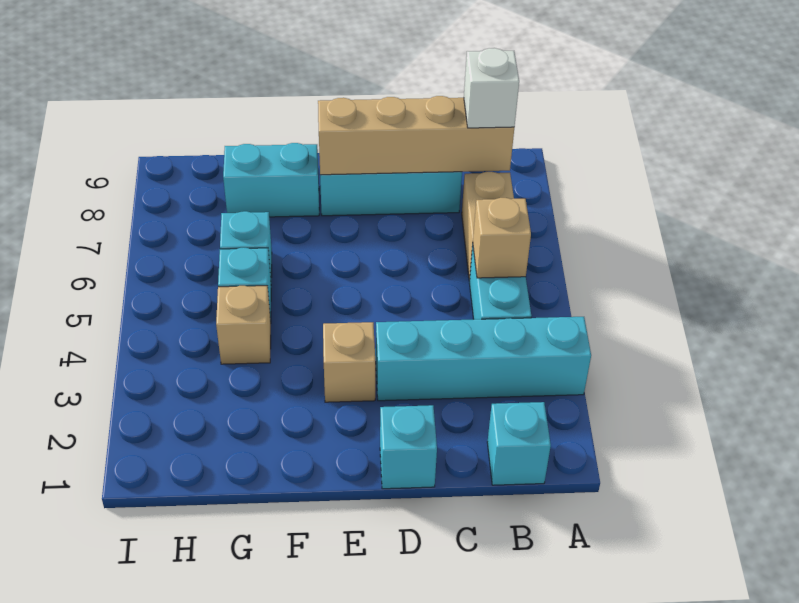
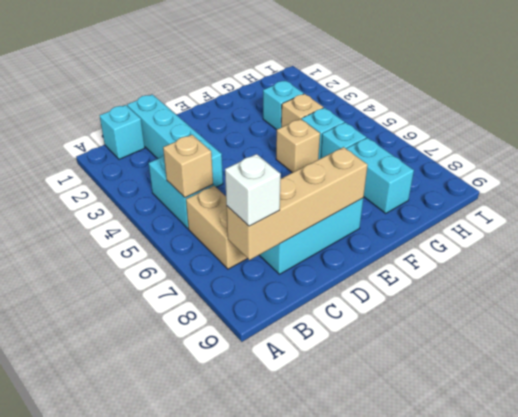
cyan 1x4 brick [376,317,591,401] -> cyan 1x4 brick turned to [127,94,223,187]
cyan 1x1 brick [380,405,437,489] -> cyan 1x1 brick moved to [263,80,304,130]
tan 1x1 brick [323,322,375,402] -> tan 1x1 brick moved to [276,119,320,173]
cyan 1x2 brick [223,143,319,217] -> cyan 1x2 brick turned to [346,138,414,213]

